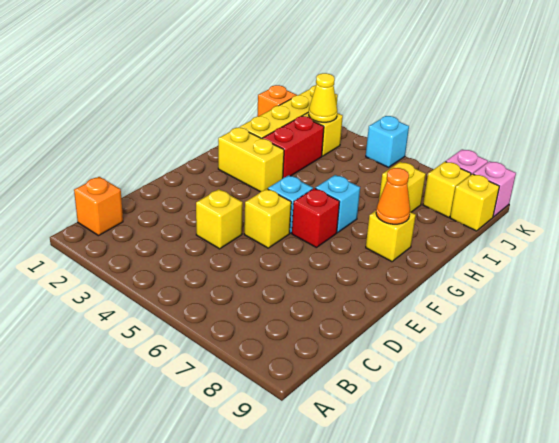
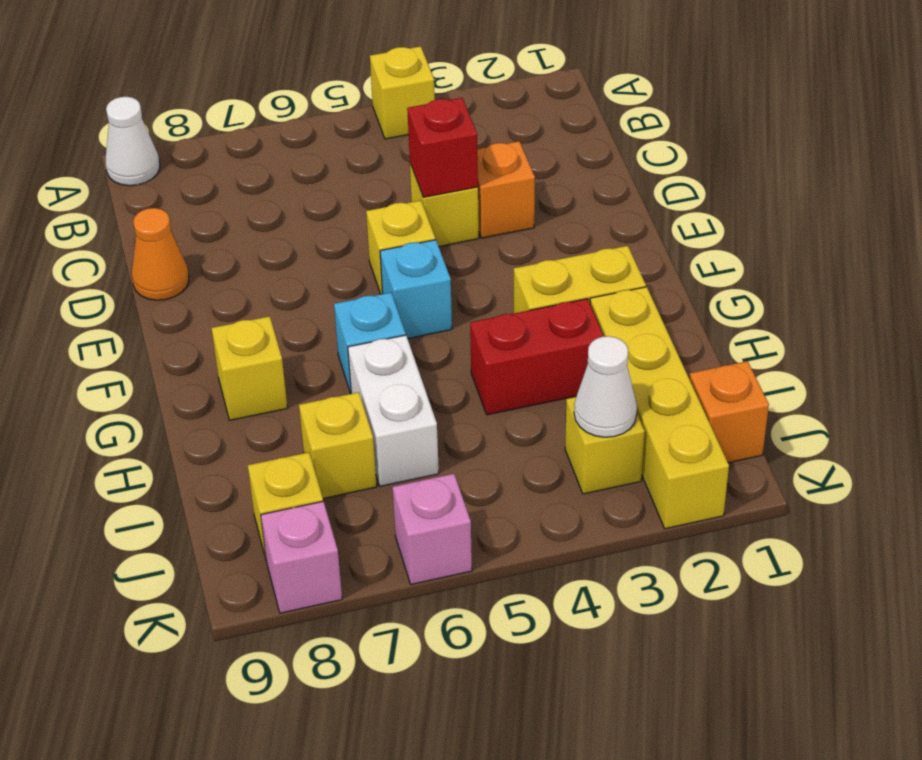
none -> white 1x1 cone [105,97,160,186]
orange 1x1 brick [74,177,123,236] -> orange 1x1 brick moved to [477,141,535,238]
red 1x1 brick [292,188,340,248] -> red 1x1 brick moved to [407,98,478,197]
orange 1x1 cone [376,168,410,224] -> orange 1x1 cone moved to [132,208,189,300]
red 1x2 brick [263,116,324,178] -> red 1x2 brick turned to [470,299,604,415]
none -> white 1x2 brick [348,335,439,486]
yellow 1x1 cone [309,73,337,122] -> white 1x1 cone [574,336,637,437]
yellow 1x1 brick [450,174,499,231] -> yellow 1x1 brick moved to [370,46,435,139]
cyan 1x1 brick [366,116,409,167] -> none
pink 1x1 brick [473,161,516,217] -> pink 1x1 brick moved to [393,474,472,584]

